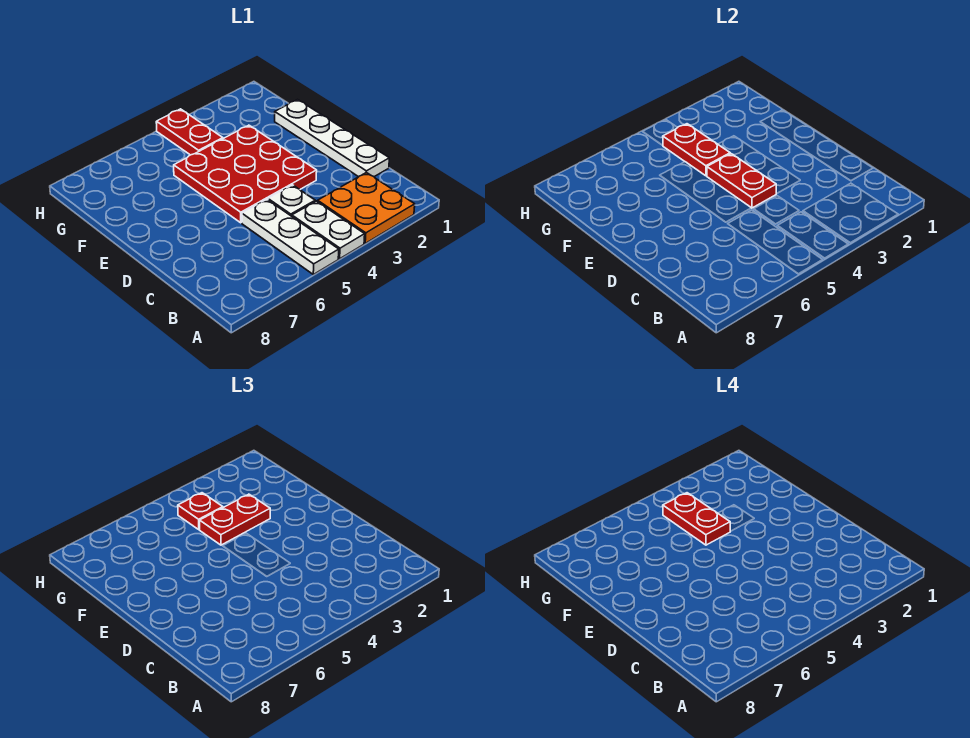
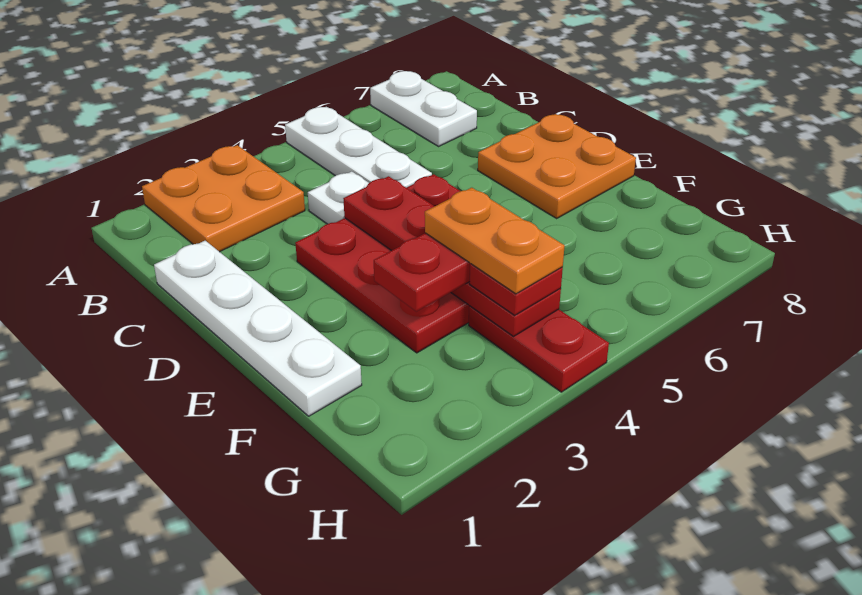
white 1x2 plate [292,201,365,259] -> white 1x2 plate moved to [370,71,477,146]
none -> orange 2x2 plate [478,114,636,218]
red 1x2 plate [663,493,730,545] -> orange 1x2 plate [425,188,565,294]

